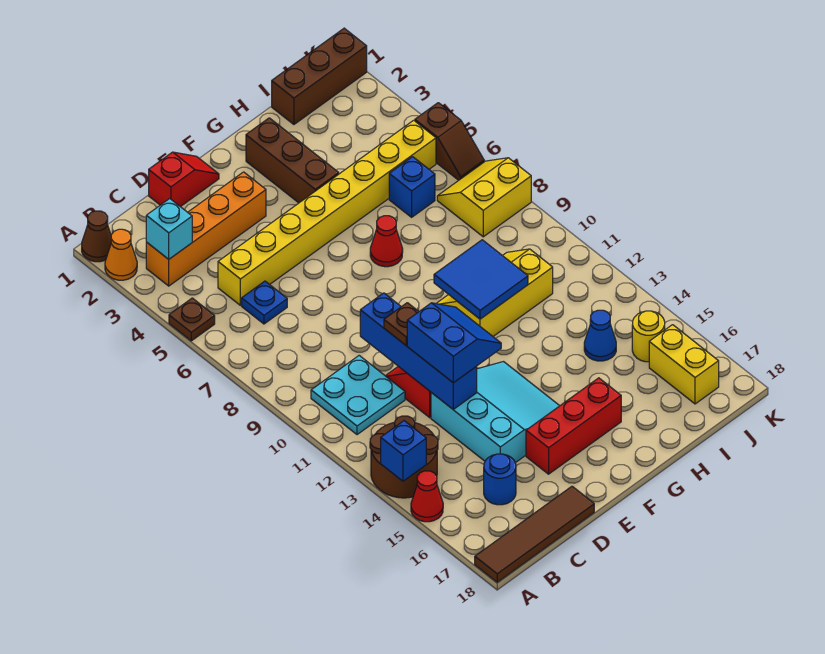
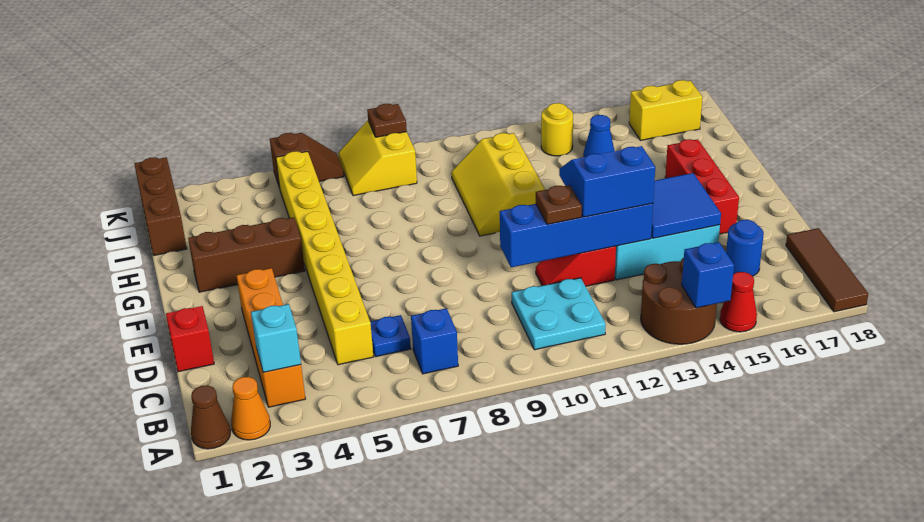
brown 1x1 plate [169,298,215,341] -> brown 1x1 plate moved to [367,104,407,137]
brown 1x4 tile [475,486,594,582] -> brown 1x3 tile [786,228,868,312]
red 1x1 cone [370,216,403,267] -> none
blue 2x2 tile [434,240,528,319] -> blue 2x2 tile moved to [651,173,721,238]
blue 1x1 brick [389,157,435,217] -> blue 1x1 brick moved to [411,308,458,374]
yellow 1x1 round brick [632,311,665,362] -> yellow 1x1 round brick moved to [541,103,573,156]

